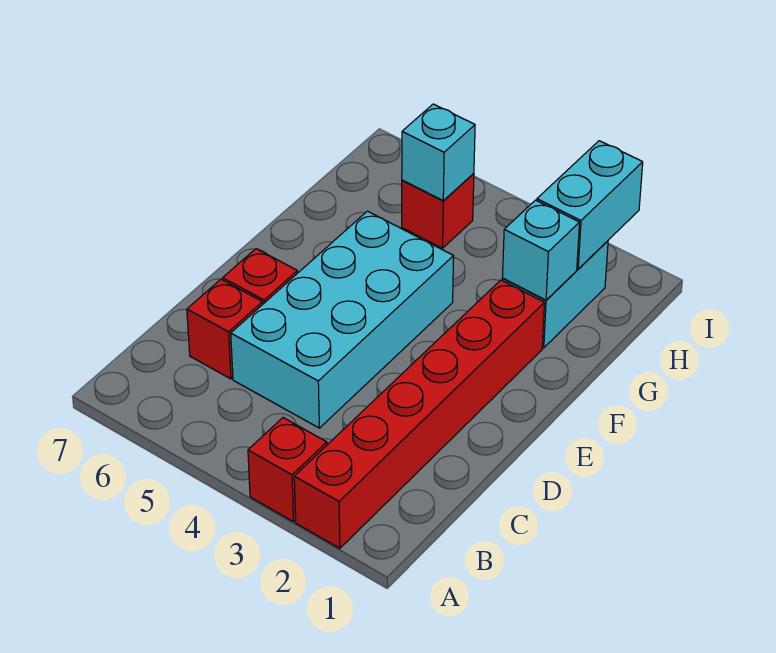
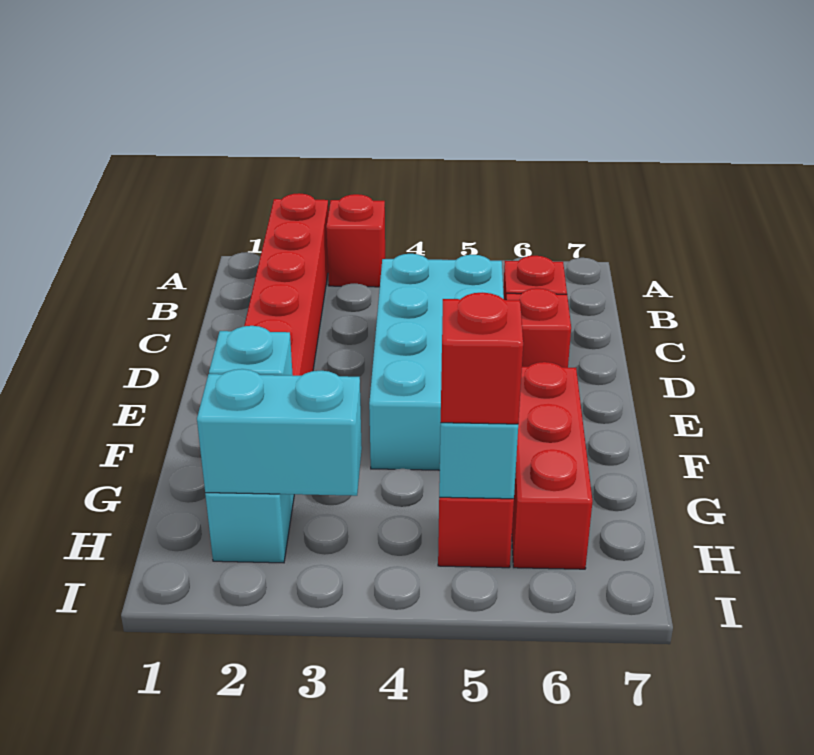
none -> red 1x3 brick [512,362,593,569]
cyan 1x2 brick [537,141,643,269] -> cyan 1x2 brick turned to [197,369,362,496]
none -> red 1x1 brick [441,293,523,424]

